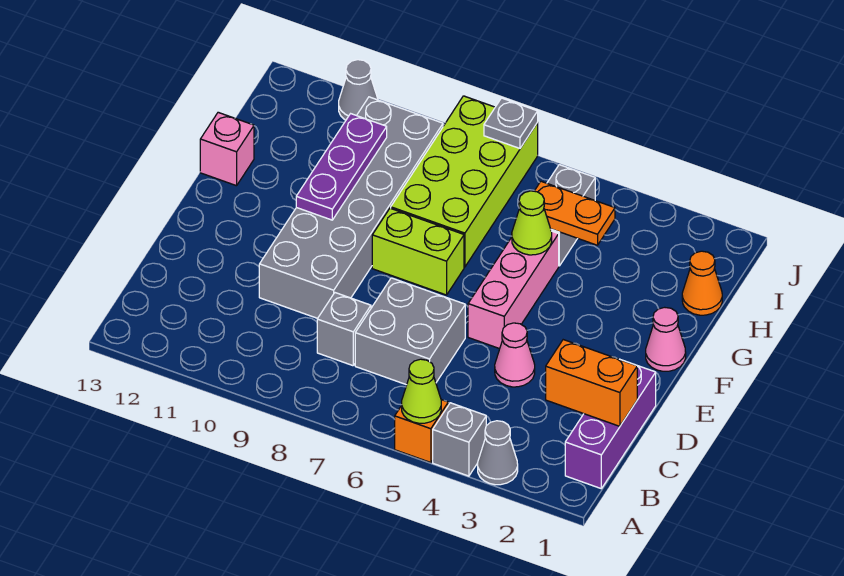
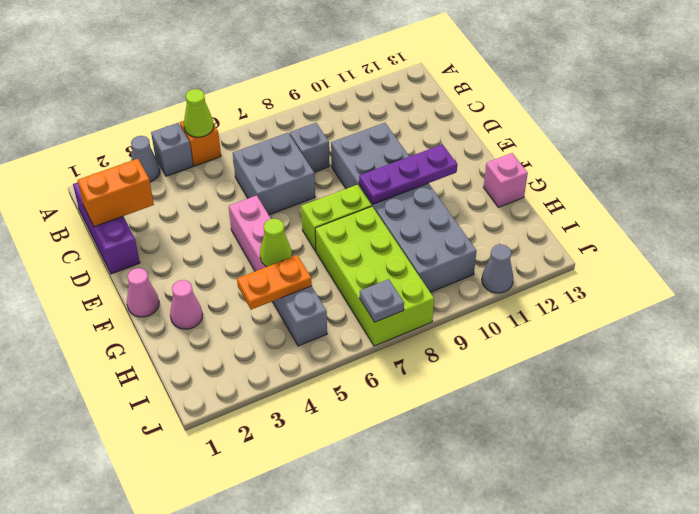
pink 1x1 cone [495,323,535,387] -> pink 1x1 cone moved to [170,280,203,329]
purple 1x3 plate [296,114,387,220] -> purple 1x3 plate turned to [359,144,457,204]
orange 1x1 cone [682,251,722,315] -> none

